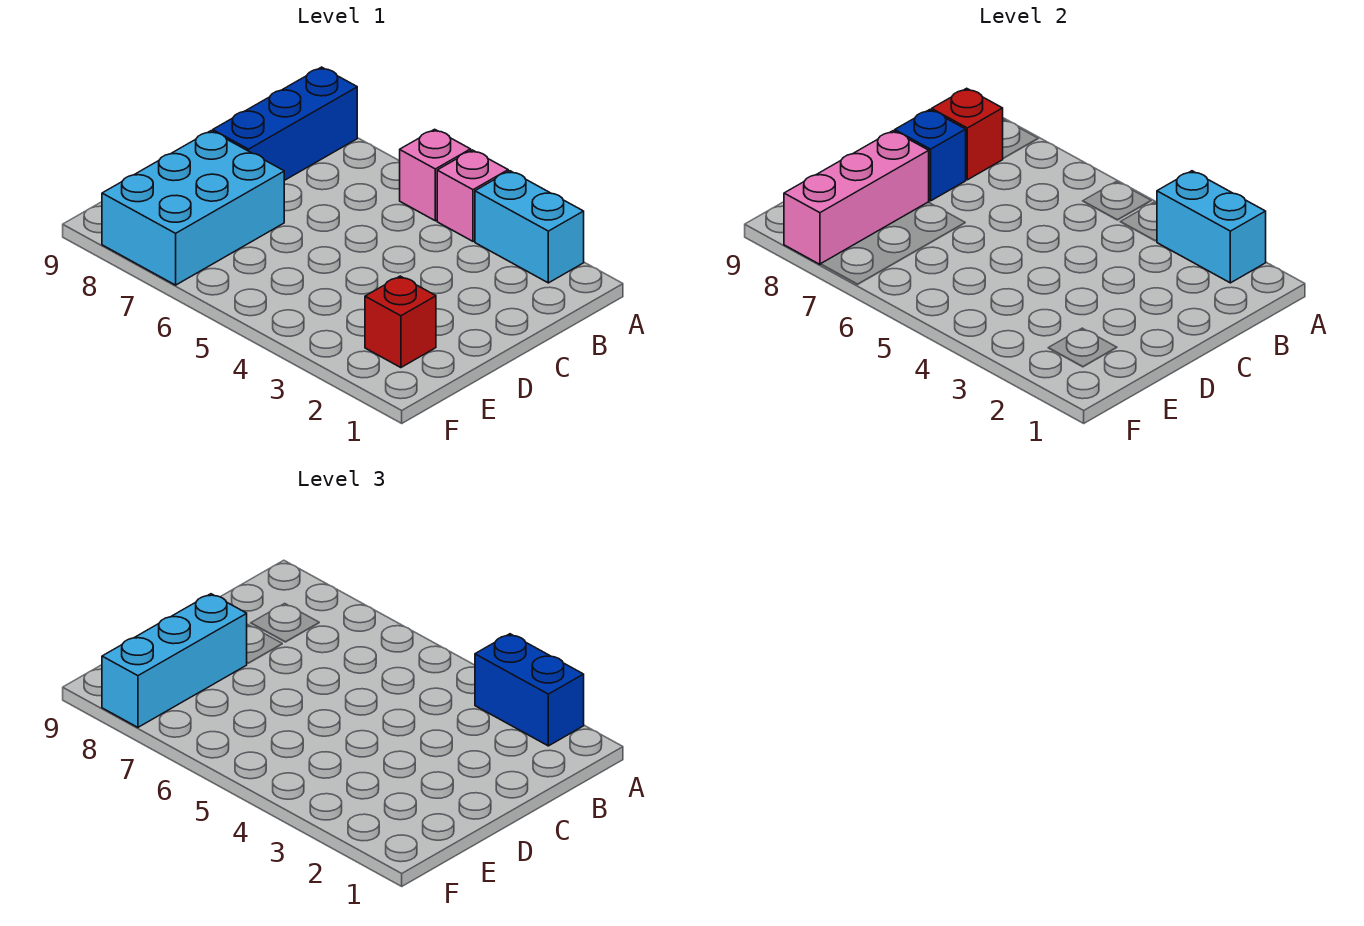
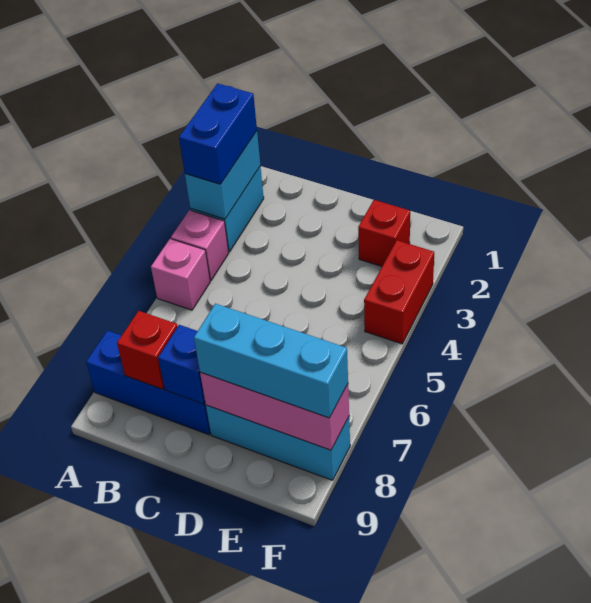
cyan 2x3 brick [102,131,284,285] -> cyan 1x3 brick [206,405,350,480]
none -> red 1x2 brick [364,240,434,344]

